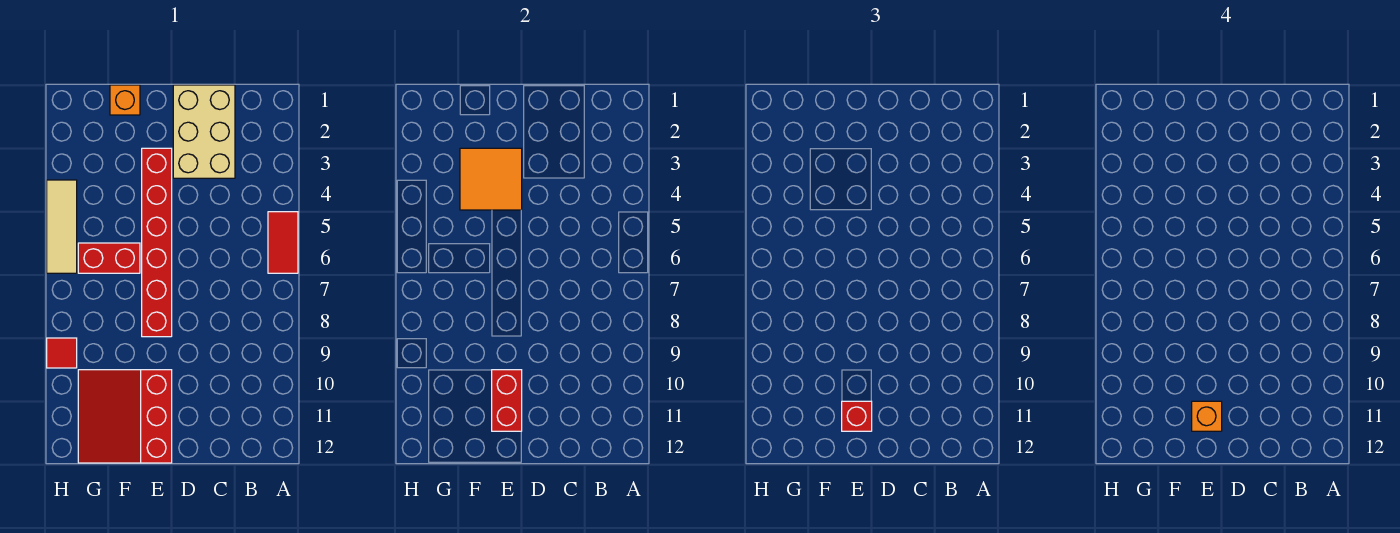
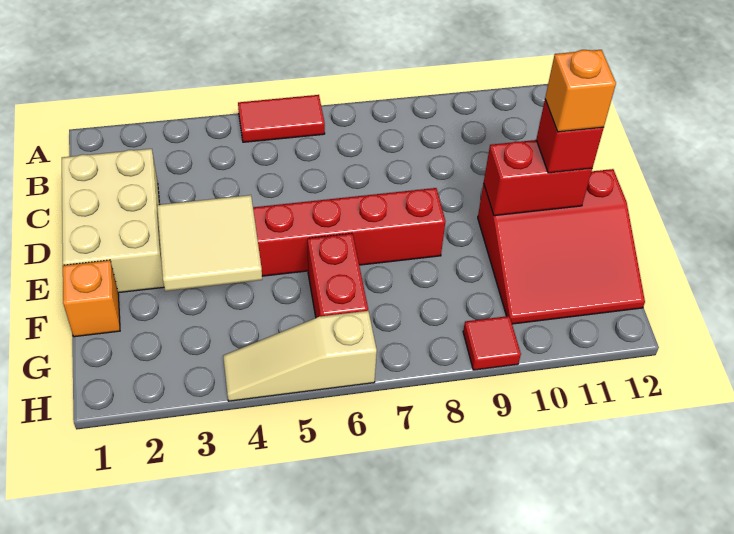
tan 2x3 brick [173,85,235,178] -> tan 2x3 brick turned to [62,149,164,293]
orange 2x2 tile [460,148,522,210] -> tan 2x2 tile [157,195,262,291]
tan 1x3 tile [47,180,77,273] -> tan 1x3 slope [223,311,377,401]

